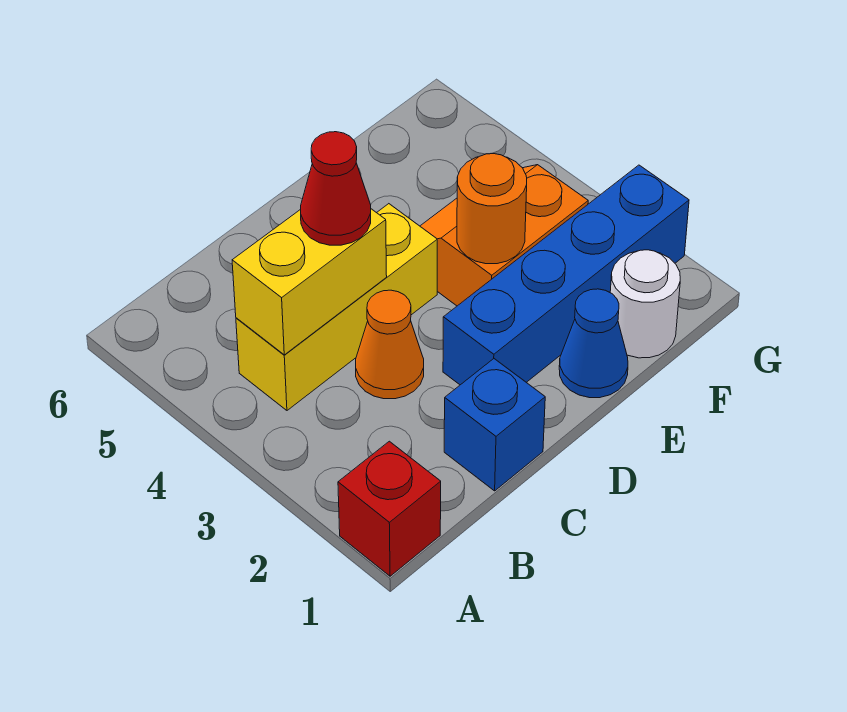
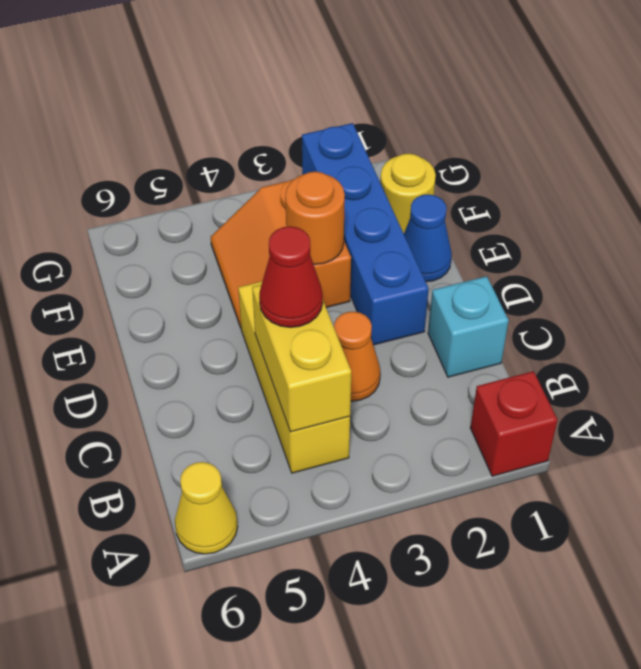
none -> yellow 1x1 cone [175,462,238,554]
blue 1x1 brick [444,359,545,491] -> cyan 1x1 brick [428,276,509,377]
white 1x1 round brick [610,250,680,358] -> yellow 1x1 round brick [380,154,436,233]

